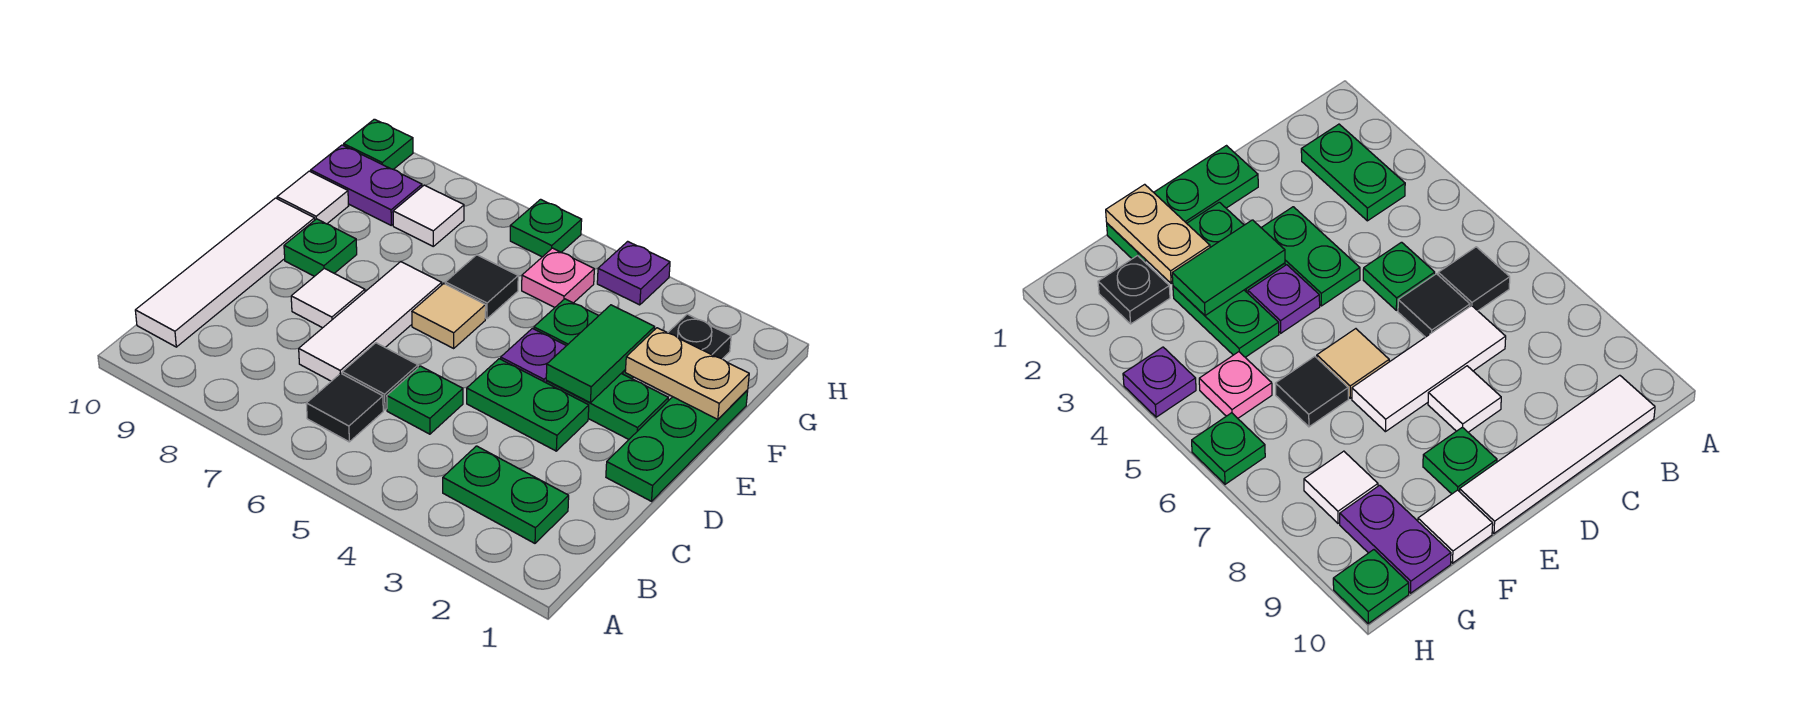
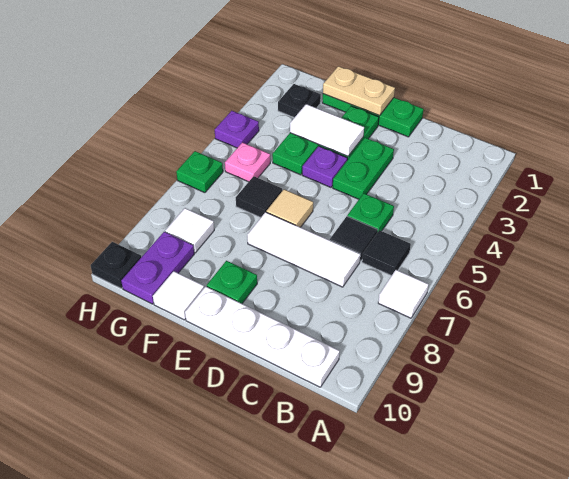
green 1x2 plate [443,446,569,543] -> none
white 1x4 tile [135,198,315,347] -> white 1x4 plate [185,286,340,387]
white 1x1 tile [291,268,365,328] -> white 1x1 tile moved to [378,270,429,318]
green 1x2 tile [546,305,655,403] -> white 1x2 tile [290,104,364,156]
tan 1x2 plate [625,328,749,419] -> tan 1x2 plate turned to [323,66,395,116]
green 1x1 plate [344,119,413,169] -> black 1x1 plate [91,242,141,288]

